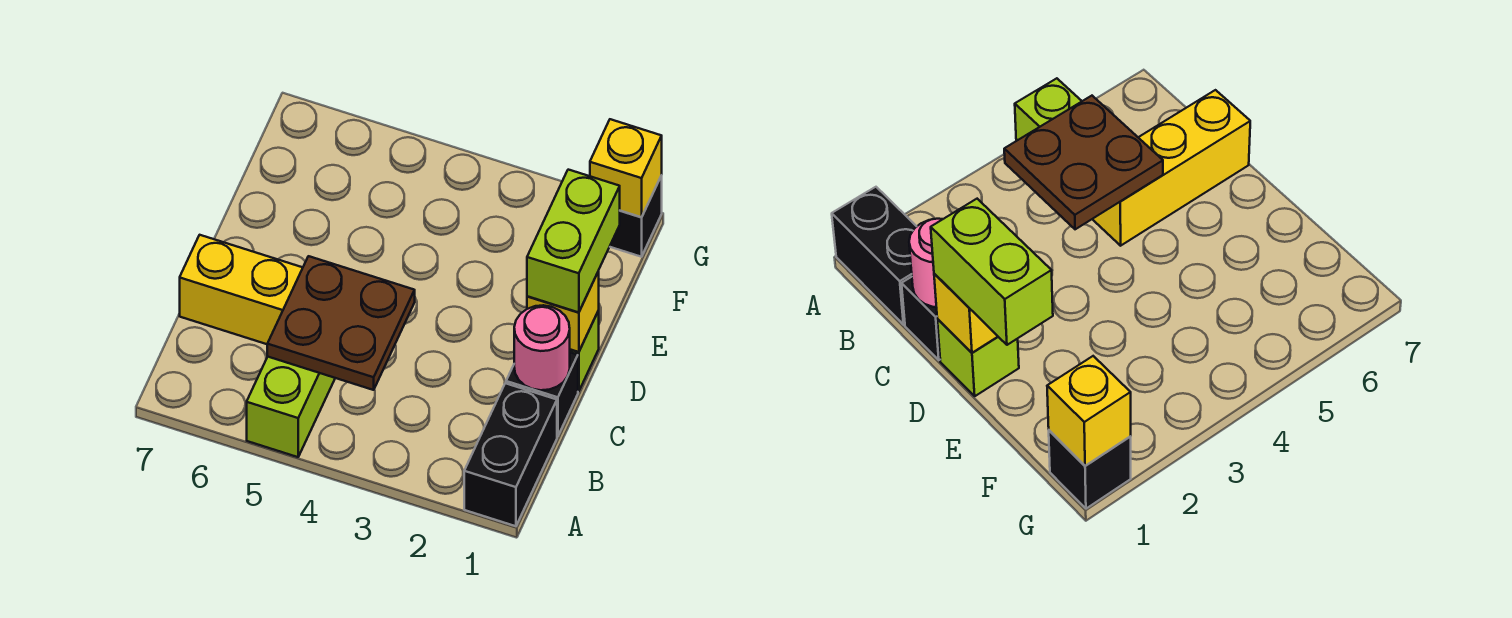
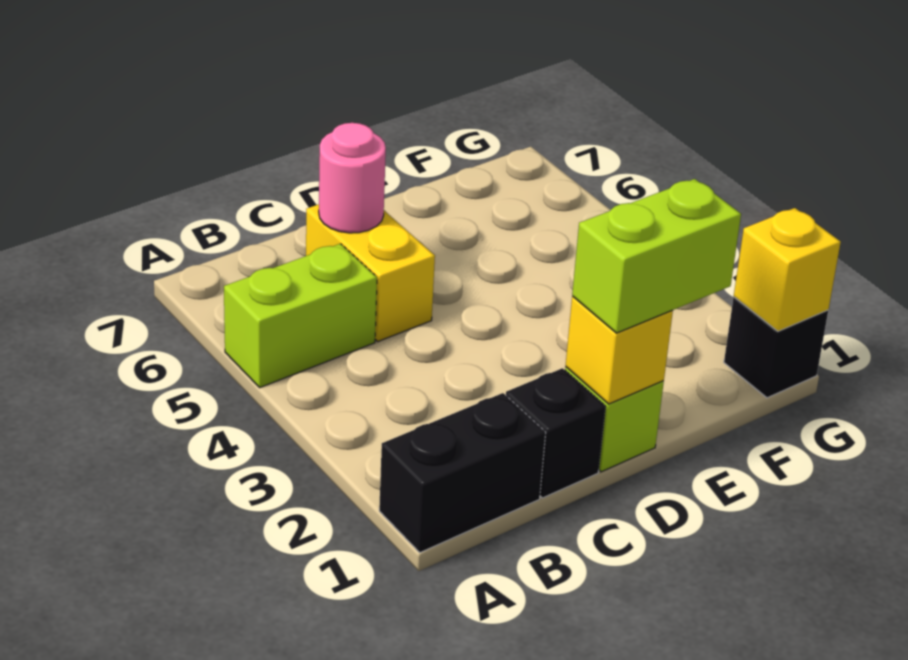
brown 2x2 plate [267,256,415,390] -> none
pink 1x1 round brick [514,305,570,390] -> pink 1x1 round brick moved to [319,123,386,233]
yellow 1x3 brick [180,235,303,344] -> yellow 1x2 brick [306,204,435,341]

